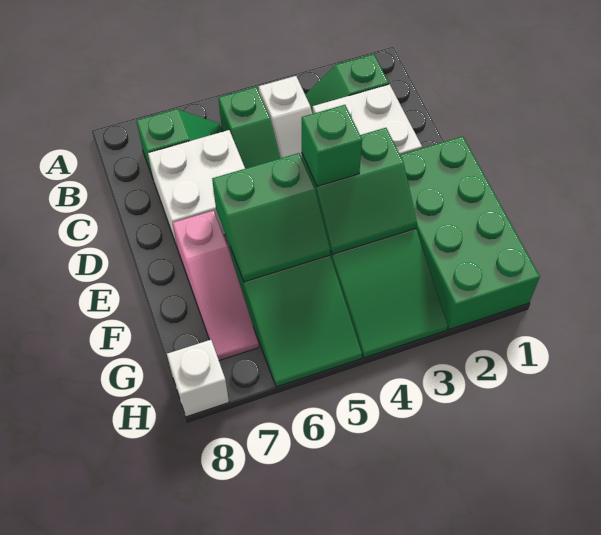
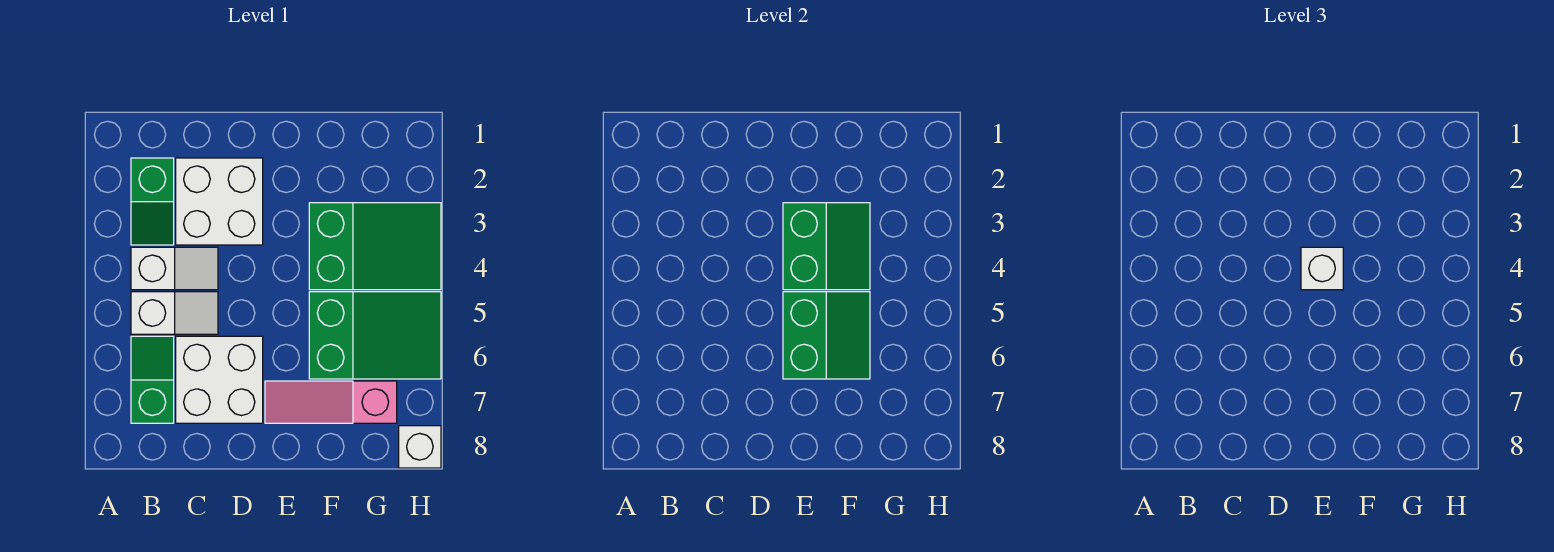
green 1x2 slope [218,87,280,169] -> white 1x2 slope [131,292,218,334]
green 2x4 brick [400,136,540,330] -> none
green 1x1 brick [302,105,362,186] -> white 1x1 brick [1301,247,1343,290]
pink 1x3 slope [173,210,259,360] -> pink 1x3 slope turned to [265,381,397,423]

